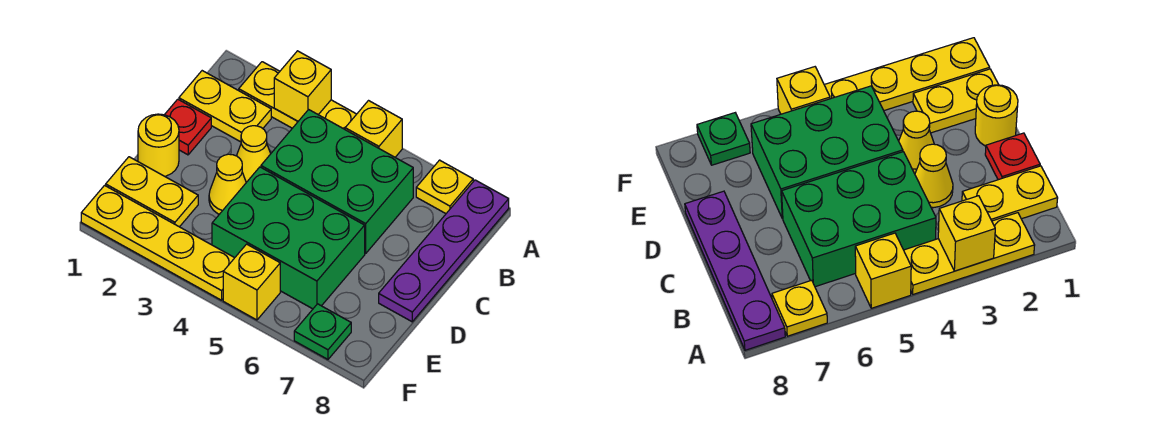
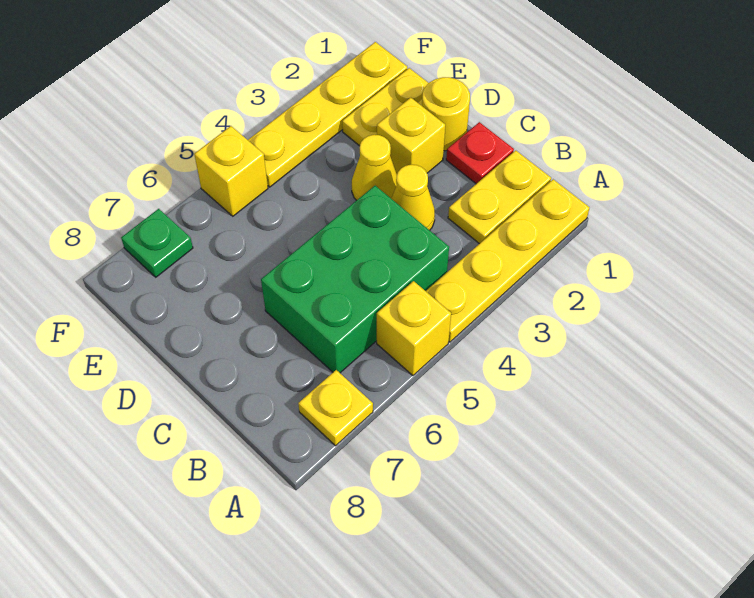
yellow 1x3 plate [239,62,356,129] -> yellow 1x4 plate [426,179,589,342]
yellow 1x1 brick [274,51,331,121] -> yellow 1x1 brick moved to [377,98,445,174]
purple 1x4 plate [379,180,509,322] -> none
green 2x3 brick [212,167,365,309] -> none

